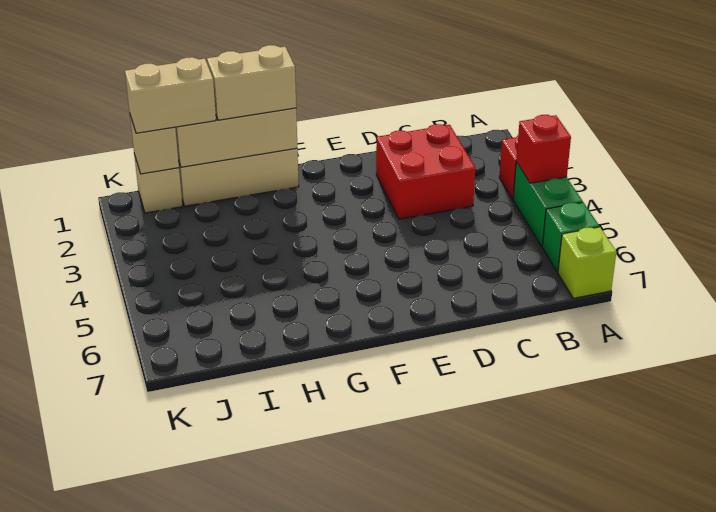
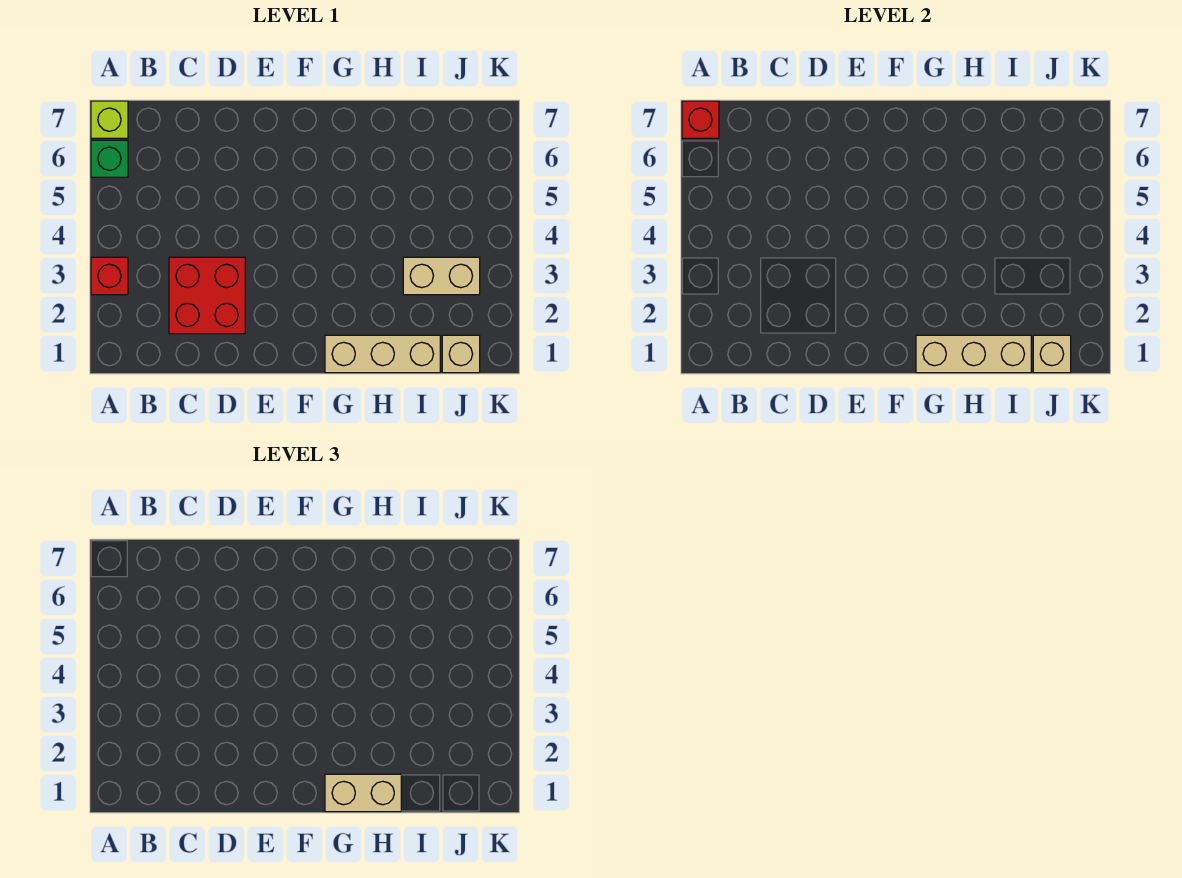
green 1x2 brick [513,162,583,246] -> none
red 1x1 brick [516,115,571,183] -> red 1x1 brick moved to [682,101,719,138]
tan 1x2 brick [125,57,216,133] -> tan 1x2 brick moved to [403,257,480,295]

